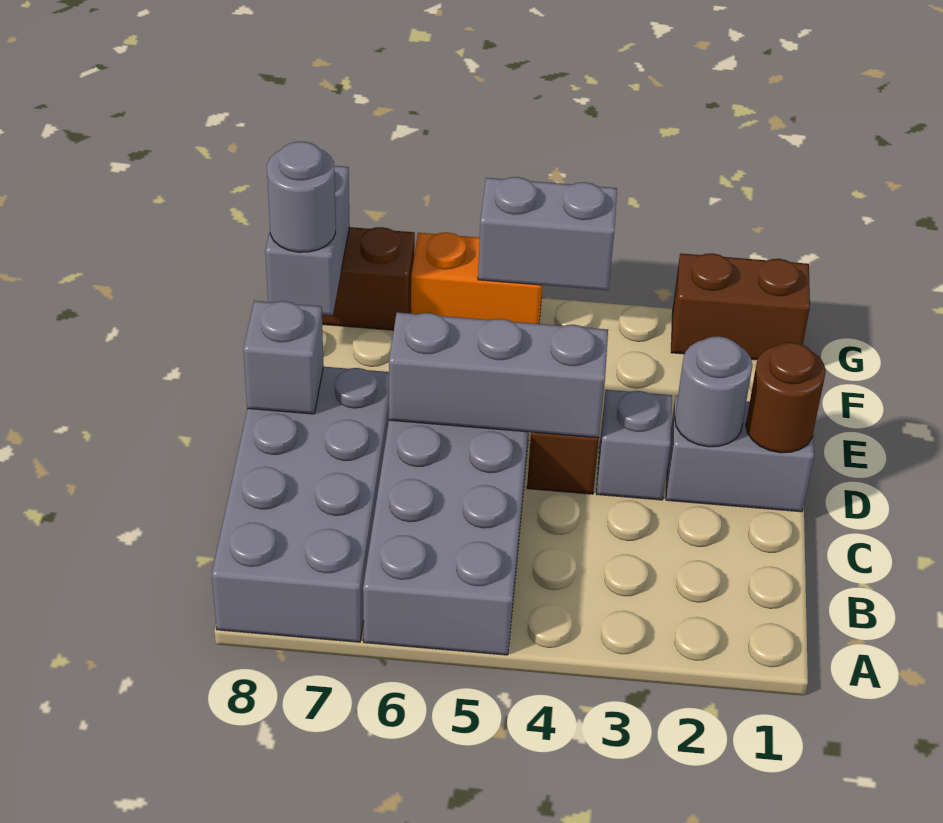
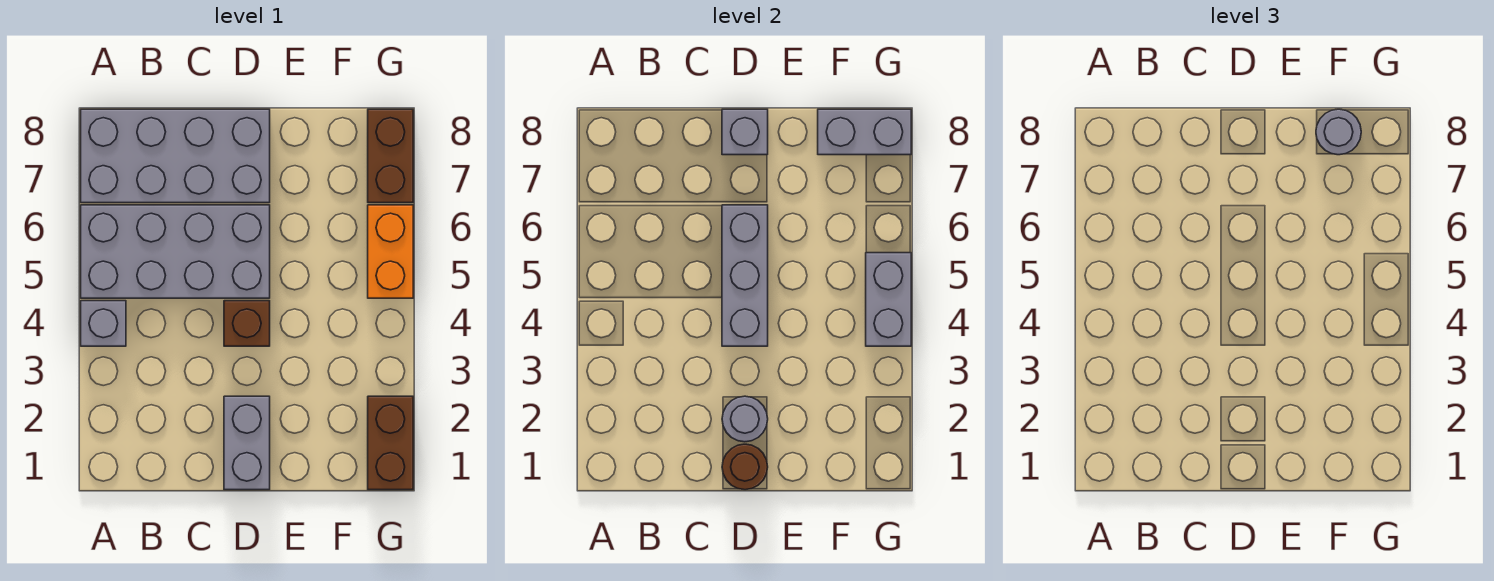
grey 1x1 brick [597,390,672,500] -> grey 1x1 brick moved to [81,301,126,346]

